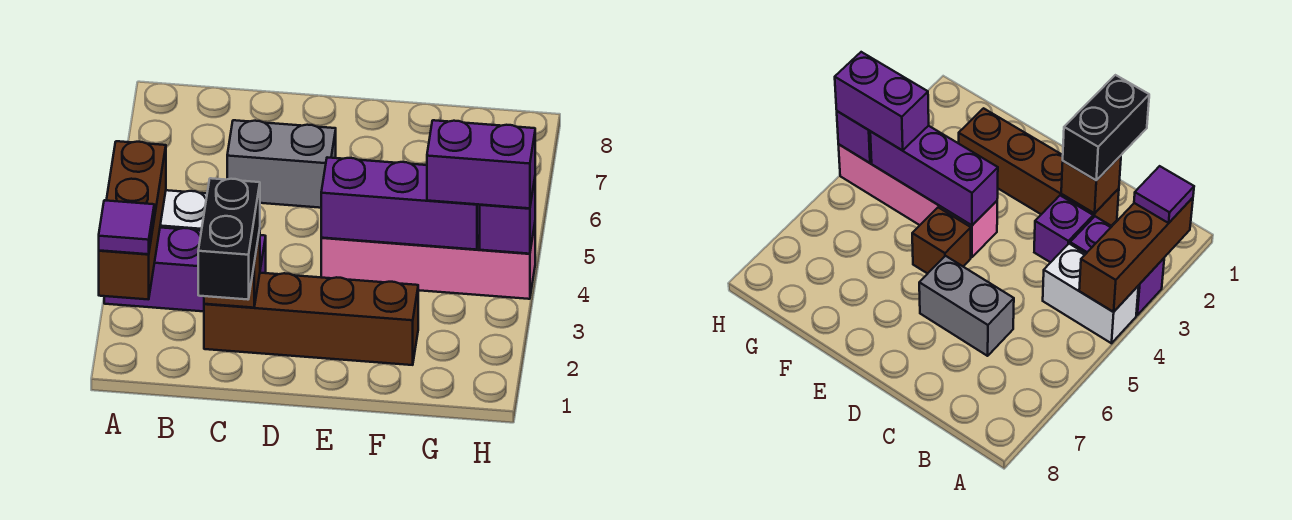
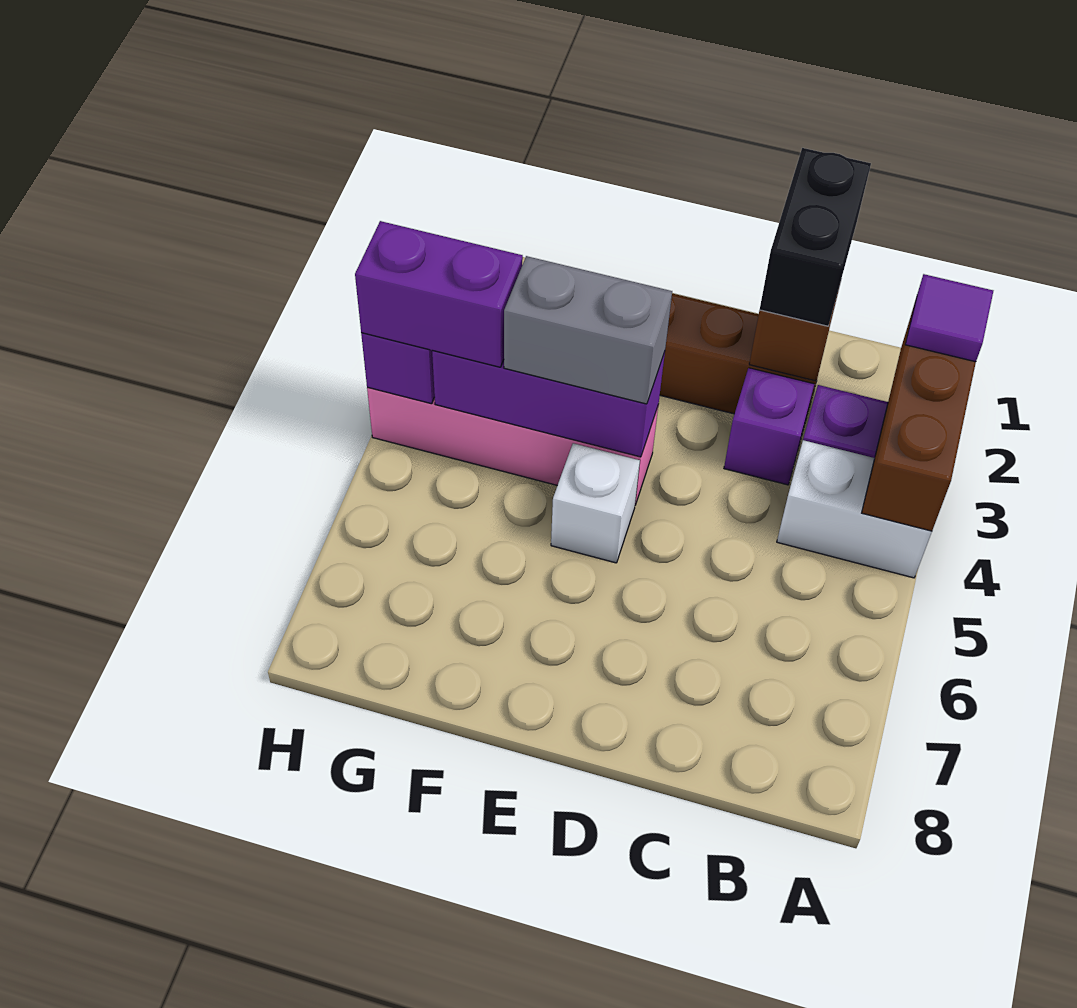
grey 1x2 brick [227,120,336,208] -> grey 1x2 brick moved to [504,256,672,404]
brown 1x1 brick [912,207,971,274] -> white 1x1 brick [551,443,640,563]

